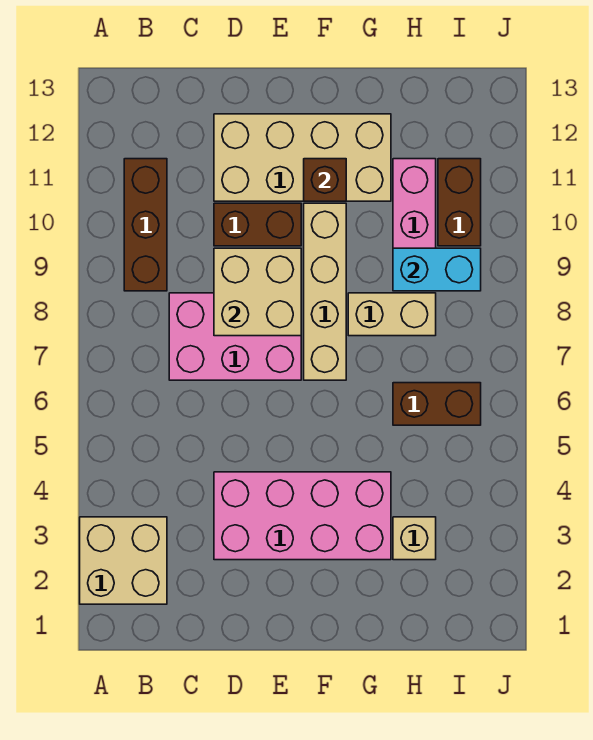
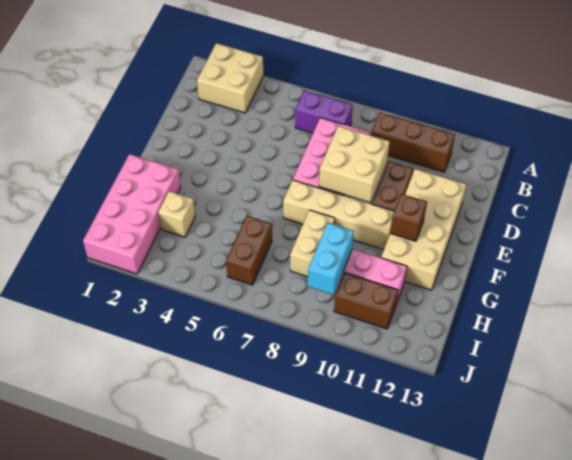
none -> purple 1x2 brick [295,90,353,133]
pink 2x4 brick [214,472,391,560] -> pink 2x4 brick moved to [83,154,181,274]

